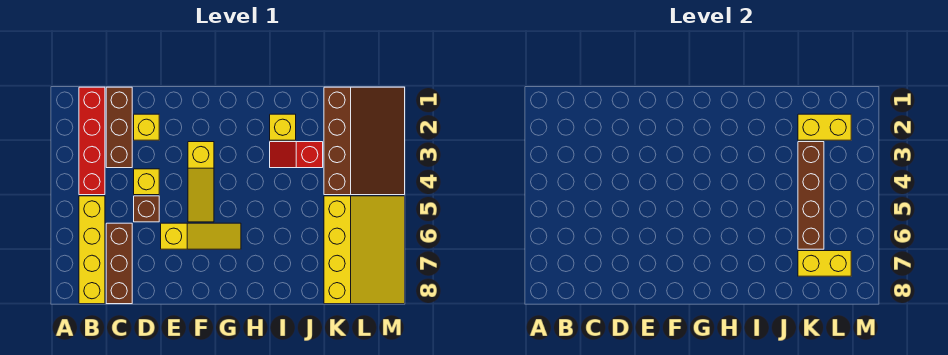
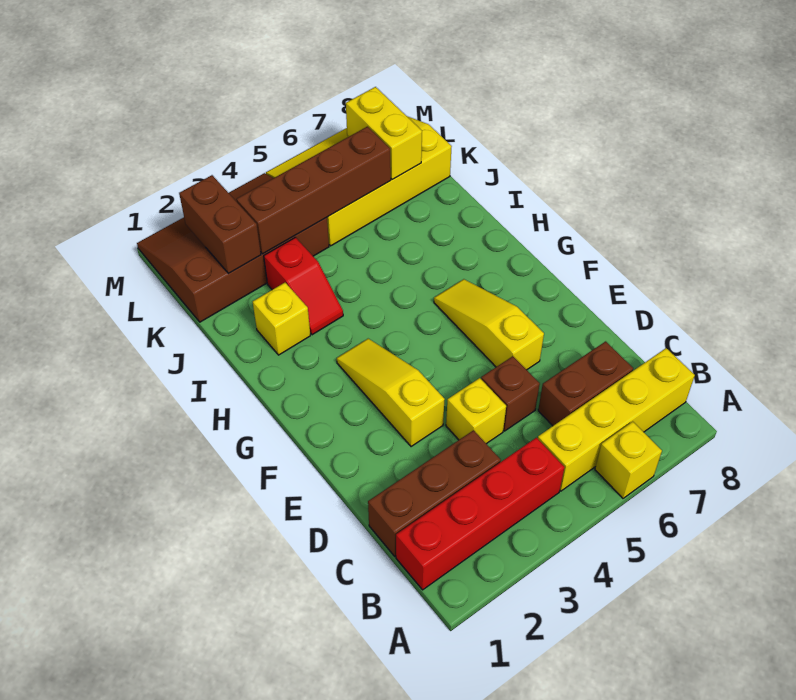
brown 1x3 brick [106,223,132,304] -> brown 1x2 brick [538,341,633,426]
yellow 1x1 brick [134,114,159,140] -> yellow 1x1 brick moved to [595,422,662,498]
yellow 1x3 slope [188,142,214,222] -> yellow 1x3 slope turned to [337,339,445,447]
yellow 1x2 brick [798,114,851,140] -> brown 1x2 brick [179,175,261,273]

